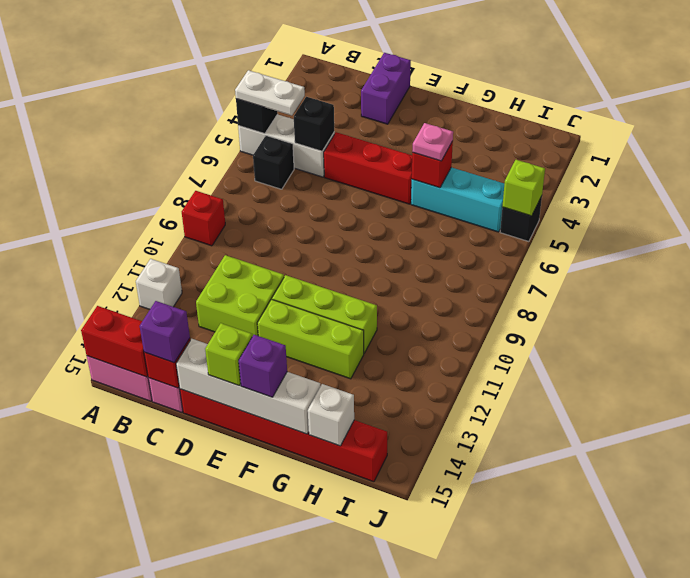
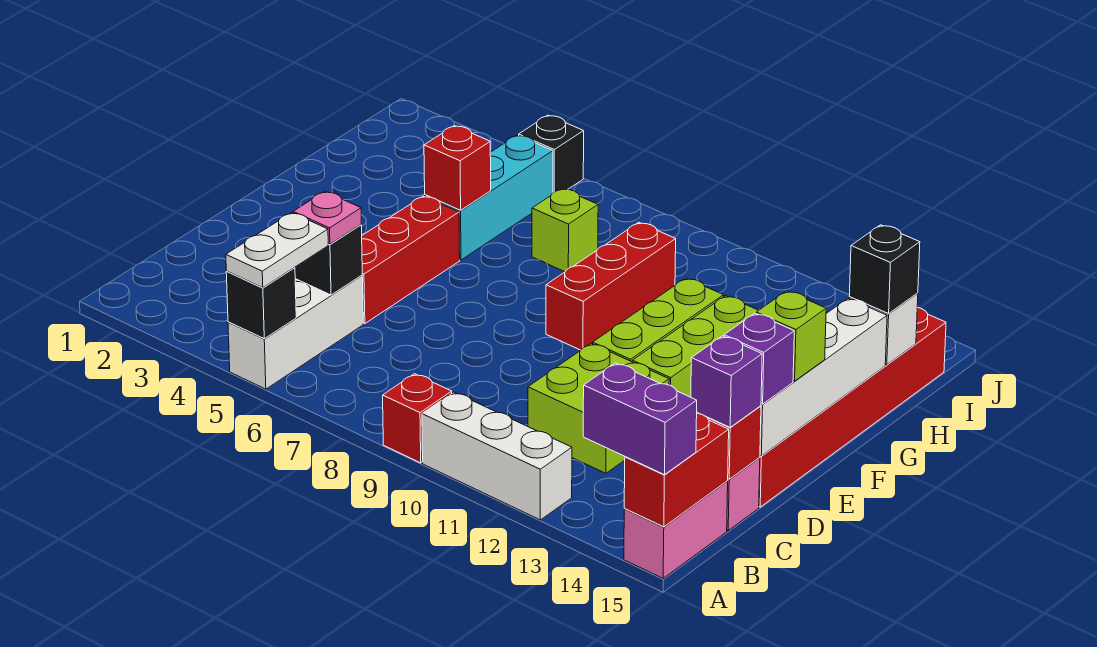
white 1x1 brick [136,259,182,309] -> white 1x3 brick [422,392,572,520]
black 1x1 brick [253,136,294,189] -> black 1x1 brick moved to [849,225,920,314]
purple 1x2 brick [361,53,411,124] -> purple 1x2 brick moved to [583,363,697,475]
none -> red 1x3 brick [546,222,676,350]
purple 1x1 brick [239,335,287,397] -> purple 1x1 brick moved to [724,313,794,404]
pink 1x1 plate [412,123,453,161] -> pink 1x1 plate moved to [293,191,361,244]
lime 1x1 brick [502,160,545,216] -> lime 1x1 brick moved to [532,189,598,272]

